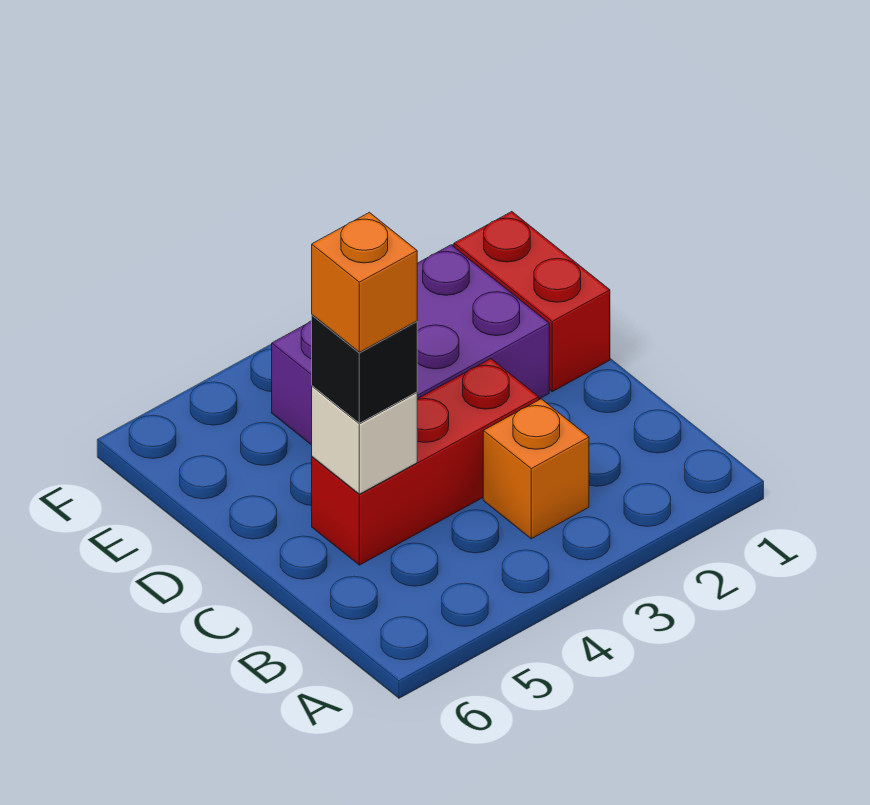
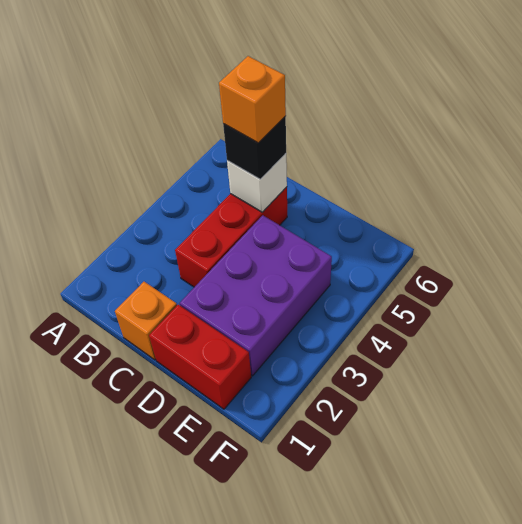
orange 1x1 brick [483,399,589,539] -> orange 1x1 brick moved to [115,282,177,360]

